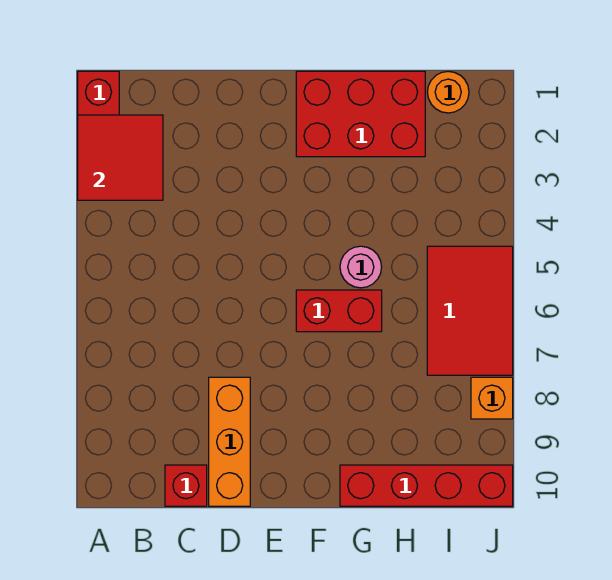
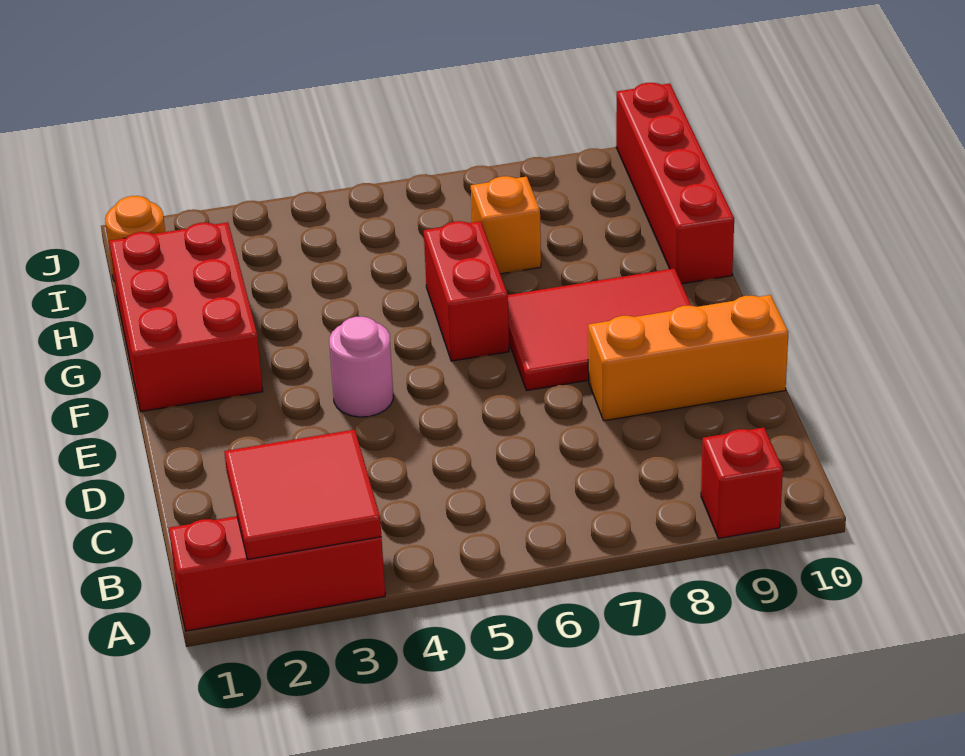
red 1x1 brick [165,465,207,506] -> red 1x1 brick moved to [701,427,783,539]
pink 1x1 round brick [340,246,382,288] -> pink 1x1 round brick moved to [329,316,393,417]
red 2x3 tile [427,246,513,375] -> red 2x3 tile moved to [508,268,691,391]
orange 1x1 brick [471,377,513,419] -> orange 1x1 brick moved to [471,176,541,274]

